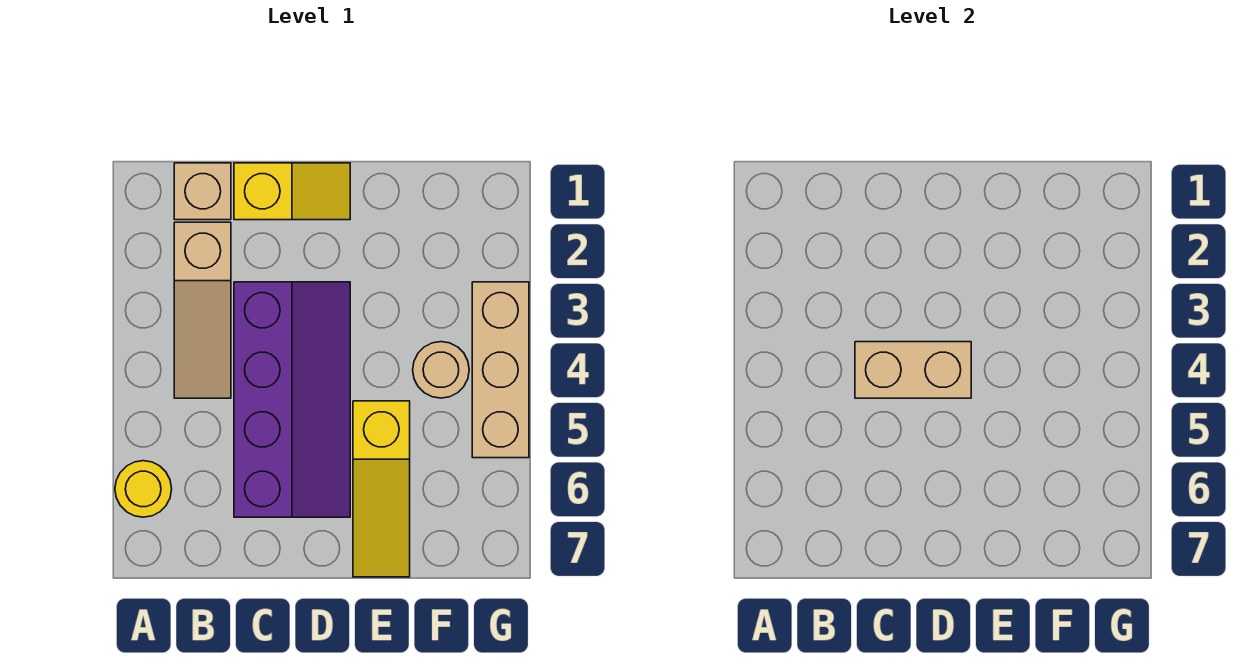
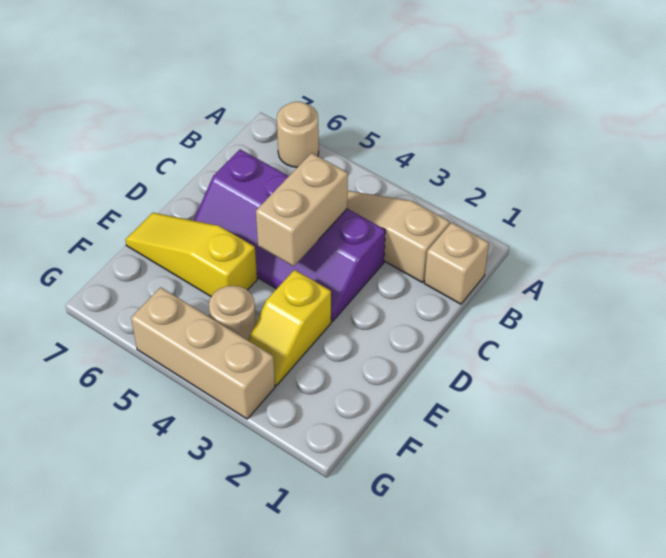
yellow 1x1 round brick [115,461,172,517] -> tan 1x1 round brick [277,102,319,167]
yellow 1x2 slope [234,163,350,220] -> yellow 1x2 slope moved to [248,270,331,386]

